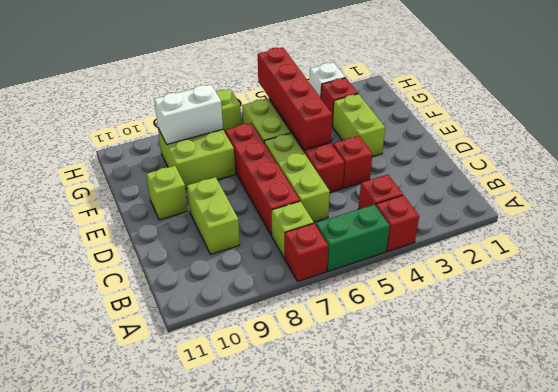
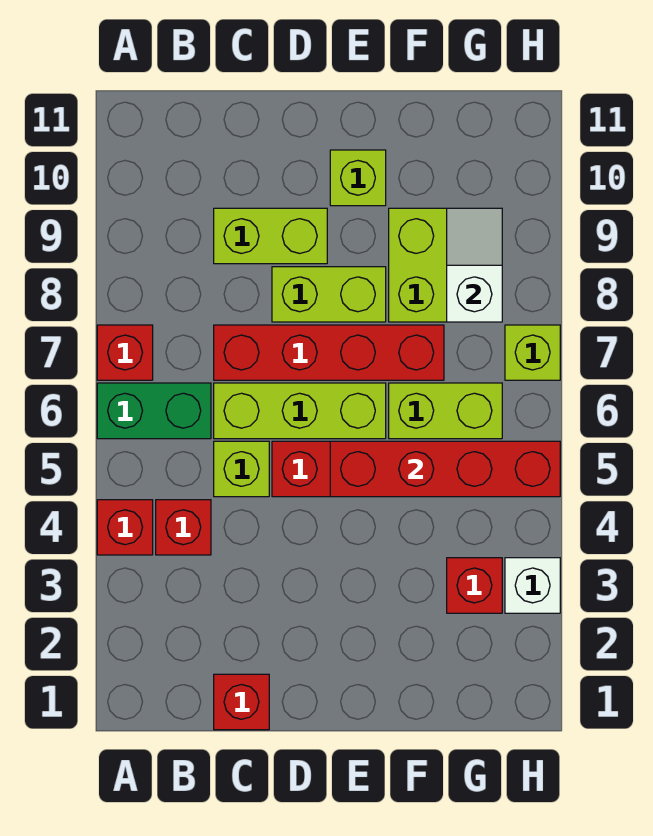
green 1x2 brick [316,204,390,271] -> green 1x2 brick turned to [97,383,211,439]
lime 1x1 brick [271,201,314,258] -> lime 1x1 brick moved to [214,441,269,497]
red 1x1 brick [333,136,372,188] -> red 1x1 brick moved to [214,674,269,730]
lime 1x2 brick [332,94,385,157] -> lime 1x2 brick moved to [272,267,386,322]
white 1x2 brick [154,85,223,144] -> white 1x2 slope [447,208,502,322]

